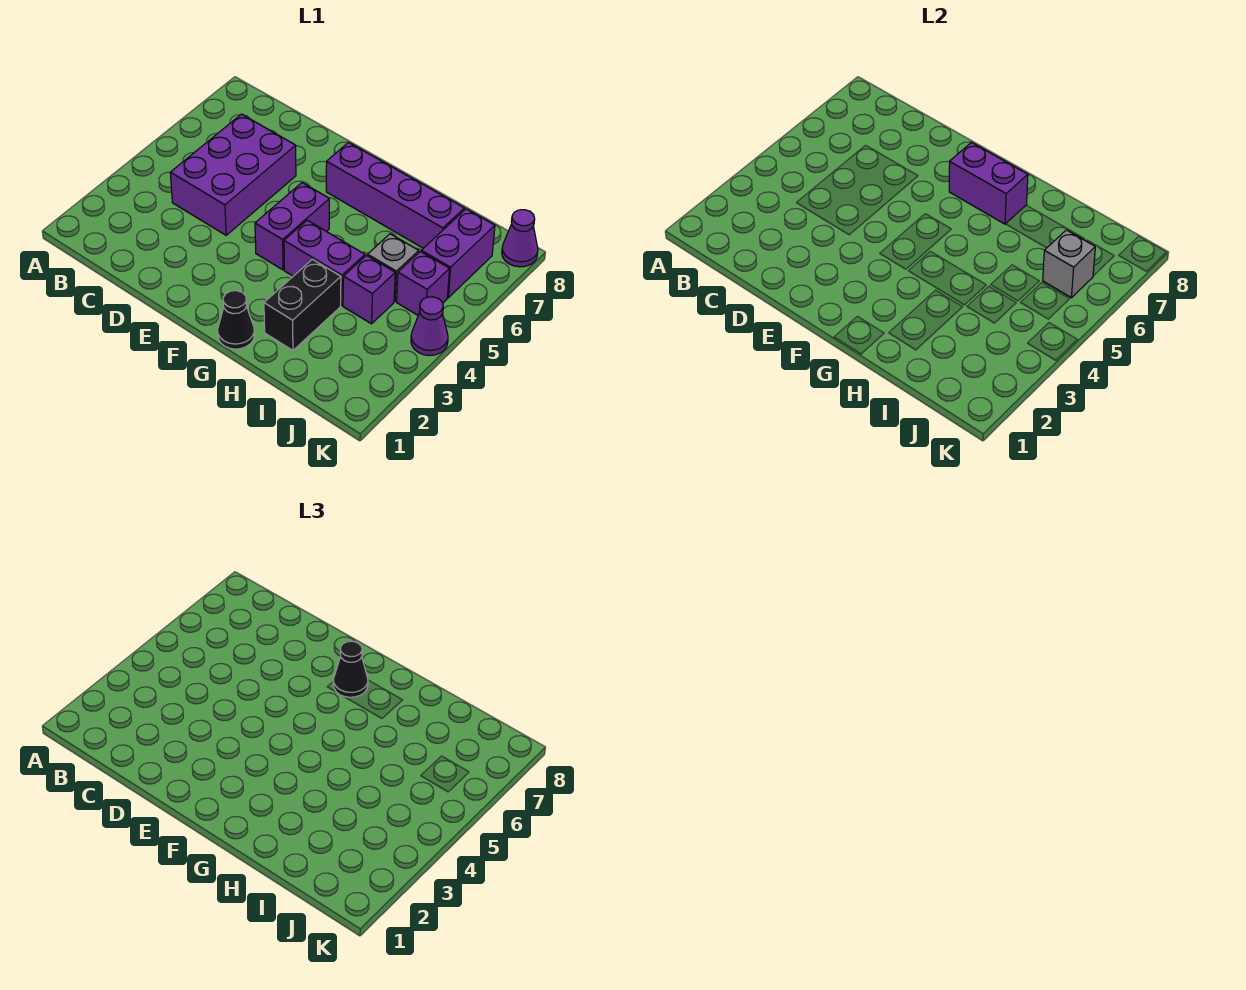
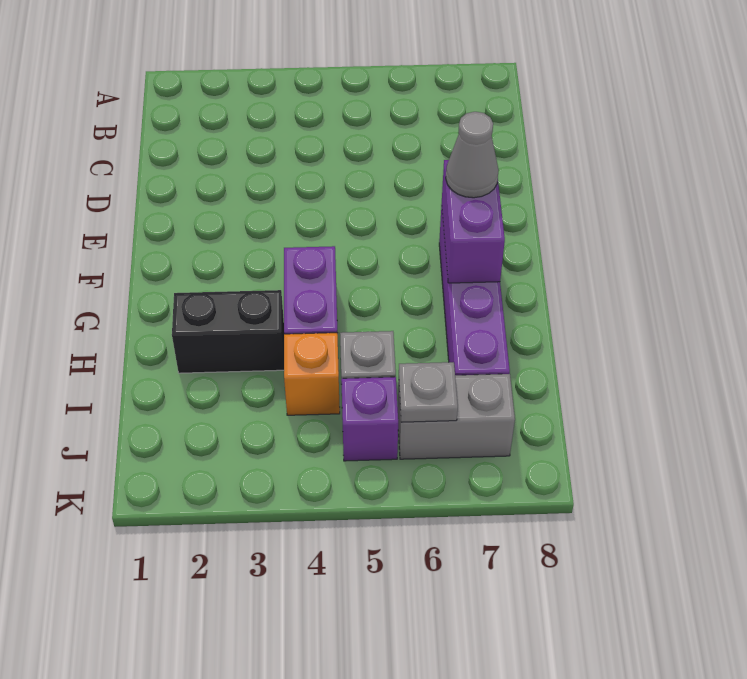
purple 2x3 brick [170,114,296,235] -> none
purple 1x2 brick [255,183,329,270] -> none
black 1x1 cone [333,641,368,697] -> grey 1x1 cone [446,112,499,198]
black 1x1 cone [218,291,254,349] -> none
purple 1x1 brick [343,255,395,324] -> orange 1x1 brick [284,333,340,415]
purple 1x2 brick [421,209,495,298] -> grey 1x2 brick [398,374,515,459]
grey 1x1 brick [1043,230,1095,298] -> grey 1x1 plate [399,362,458,422]
purple 1x1 cone [411,297,448,355] -> none
purple 1x1 cone [502,210,538,267] -> none

